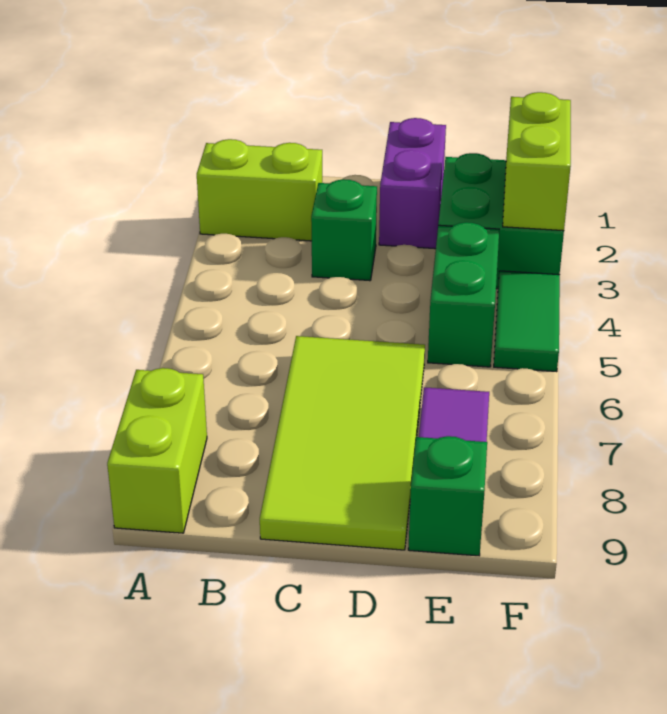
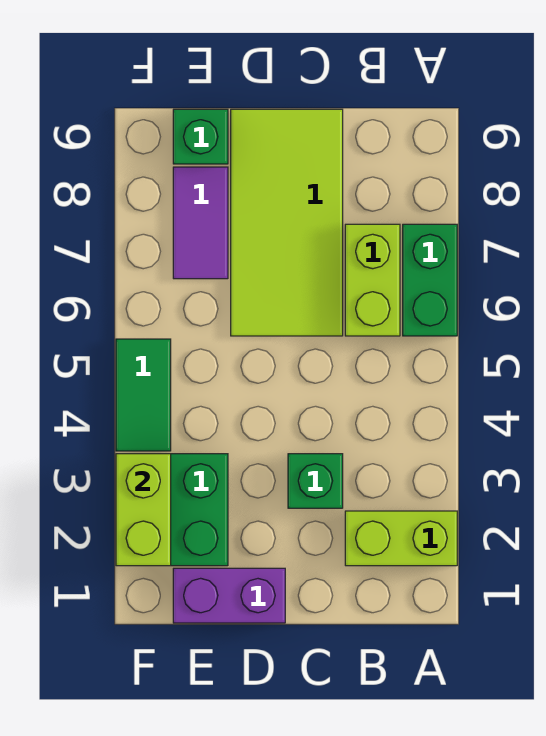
lime 1x2 brick [107,368,207,533] -> lime 1x2 brick moved to [345,224,400,336]
purple 1x2 brick [379,118,446,249] -> purple 1x2 brick turned to [173,568,285,623]
green 1x2 brick [428,222,499,367] -> green 1x2 brick moved to [403,224,457,336]

